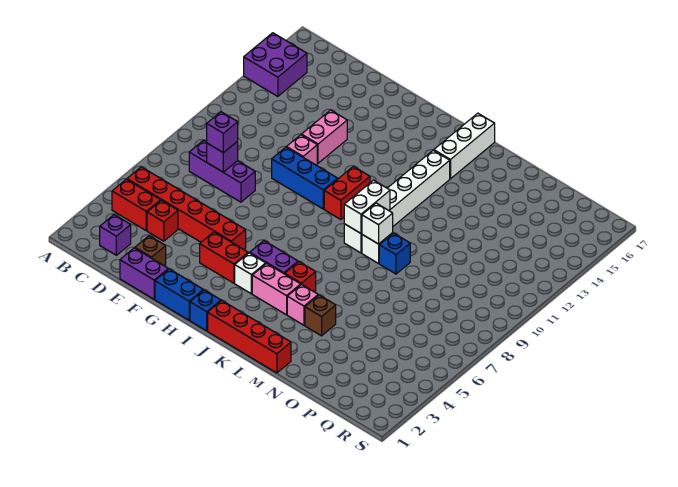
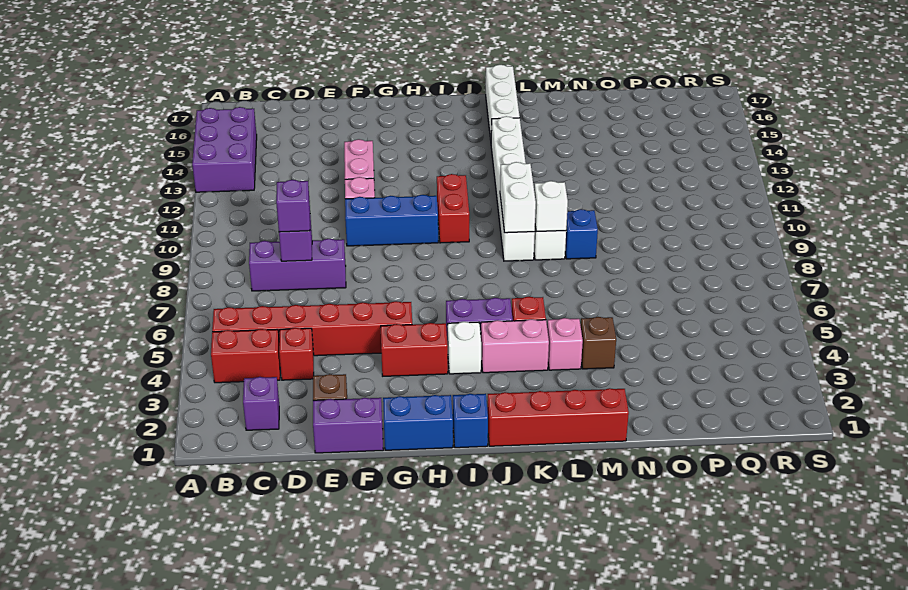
purple 2x2 brick [244,33,307,96] -> purple 2x3 brick [192,107,257,192]

